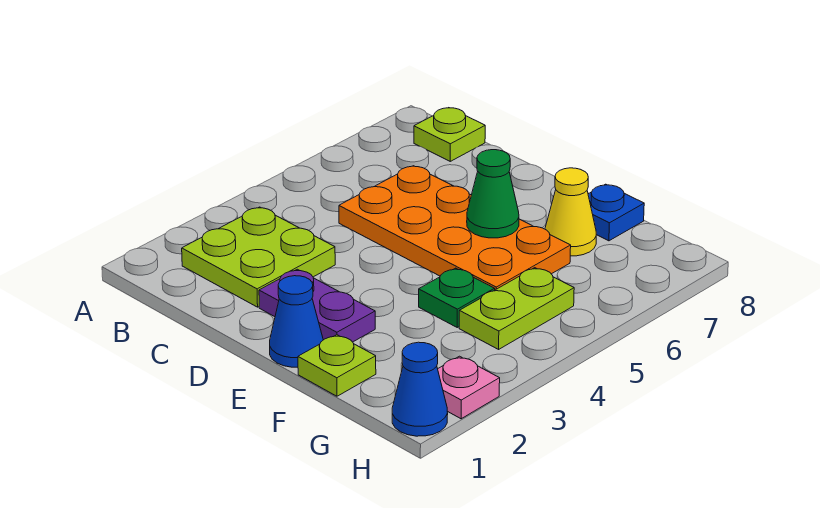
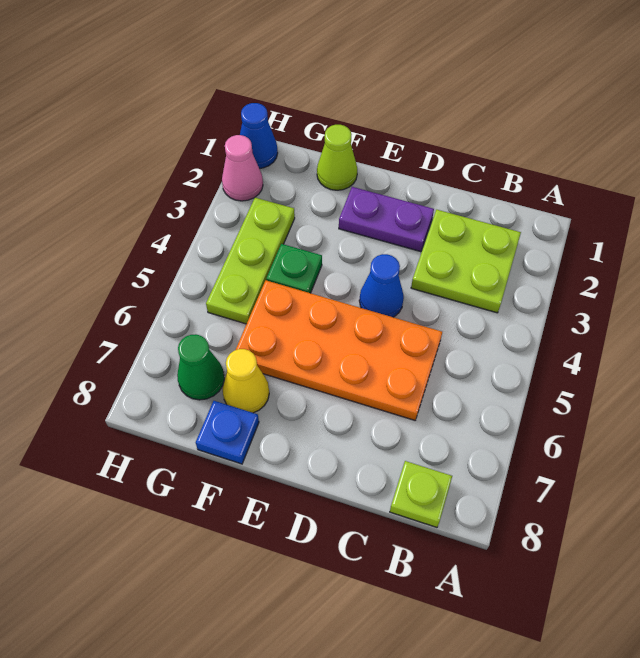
blue 1x1 cone [270,276,323,367] -> blue 1x1 cone moved to [359,254,404,317]
green 1x1 cone [467,150,519,238] -> green 1x1 cone moved to [177,334,224,400]
lime 1x1 plate [298,335,376,396] -> lime 1x1 cone [317,125,357,190]
lime 1x2 plate [459,268,574,349] -> lime 1x3 plate [206,198,295,324]
pink 1x1 plate [438,356,500,419] -> pink 1x1 cone [222,135,263,201]

